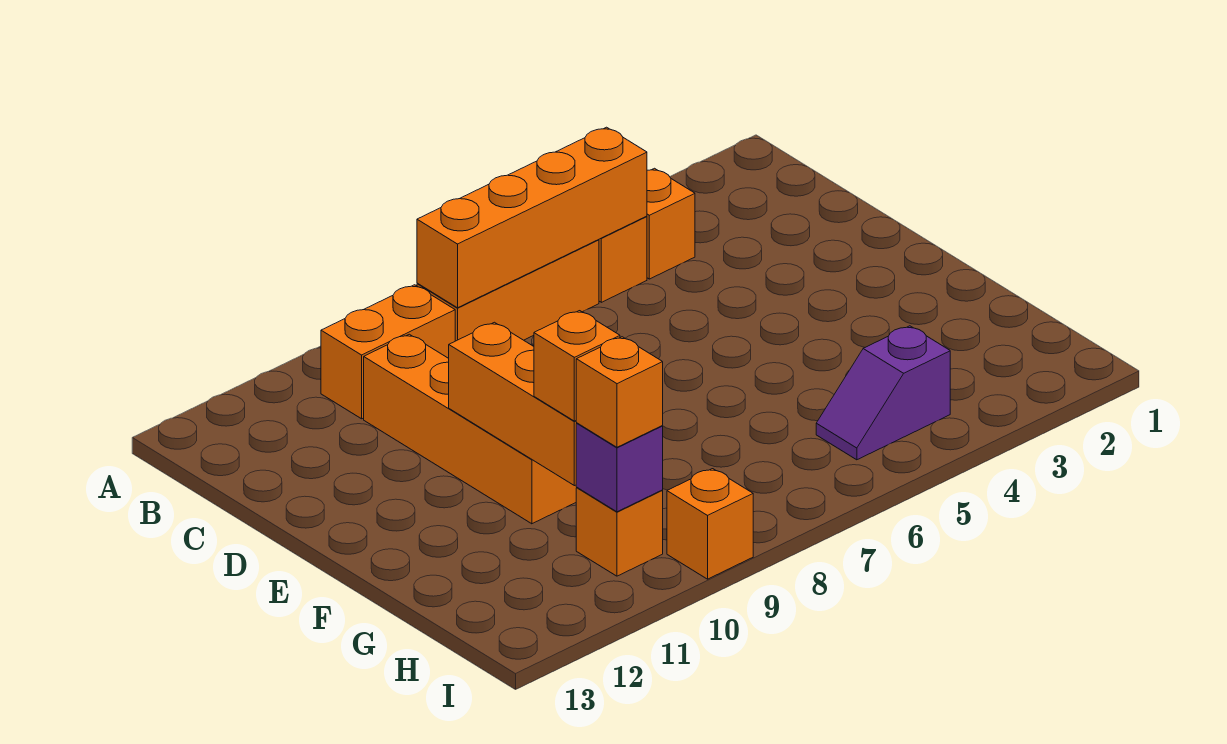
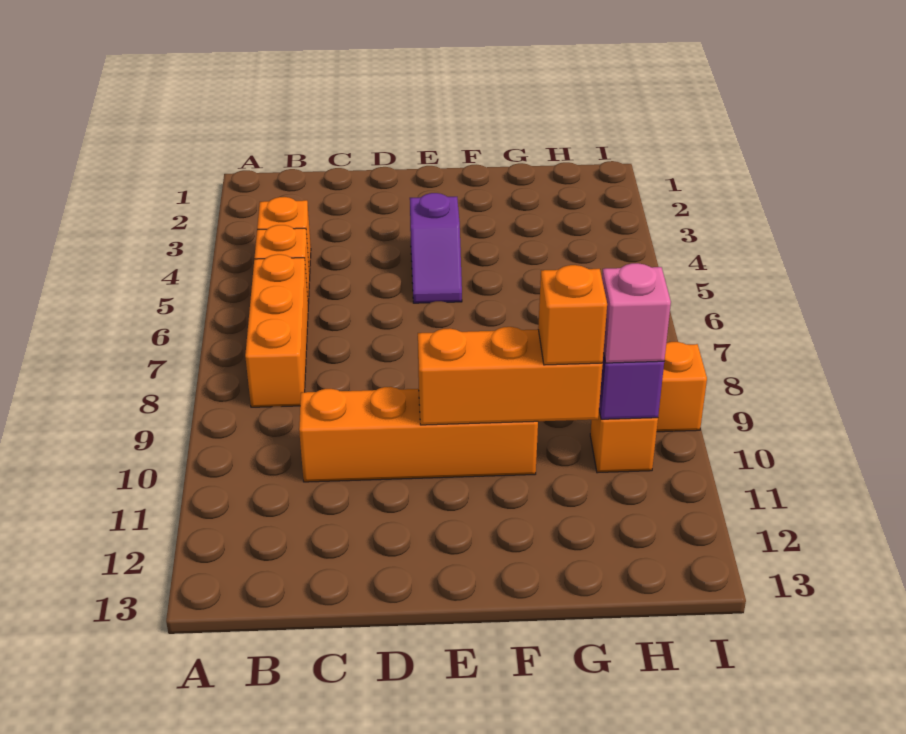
orange 1x4 brick [417,127,647,308] -> none
orange 1x2 brick [321,285,455,419] -> none
purple 1x2 slope [816,326,950,460] -> purple 1x2 slope moved to [410,193,462,303]
orange 1x1 brick [576,337,663,447] -> pink 1x1 brick [602,263,671,363]

